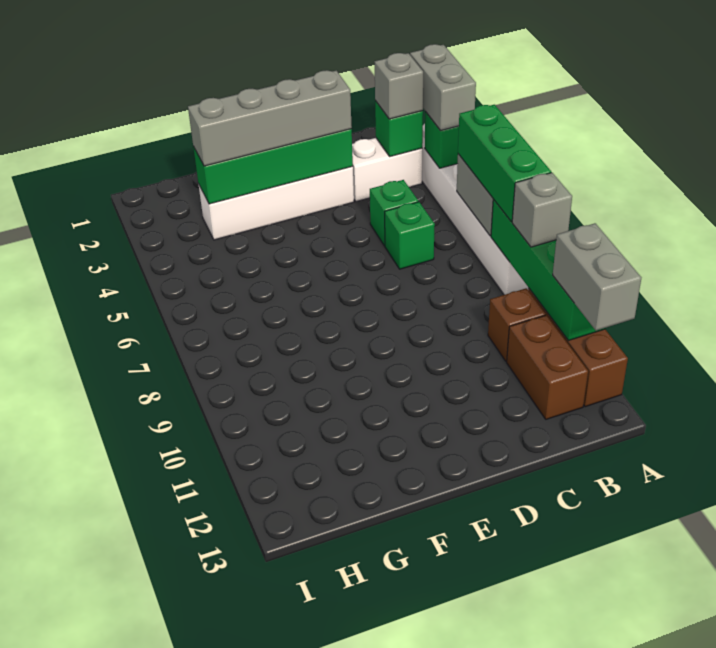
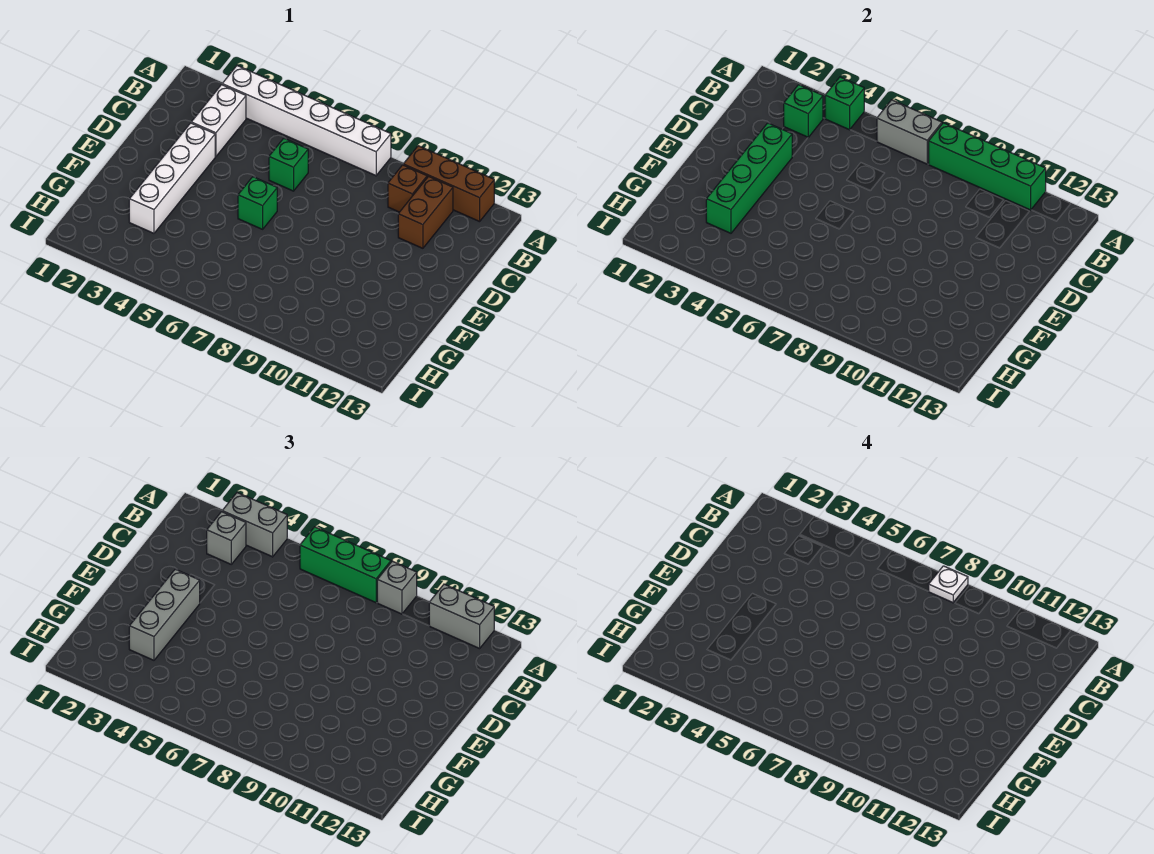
none -> white 1x1 plate [928,566,968,603]
brown 1x2 brick [507,315,588,419] -> brown 1x2 brick turned to [398,176,453,248]
green 1x1 brick [370,180,418,246] -> green 1x1 brick moved to [238,177,277,229]
grey 1x4 brick [188,70,352,166] -> grey 1x3 brick [129,569,200,660]

